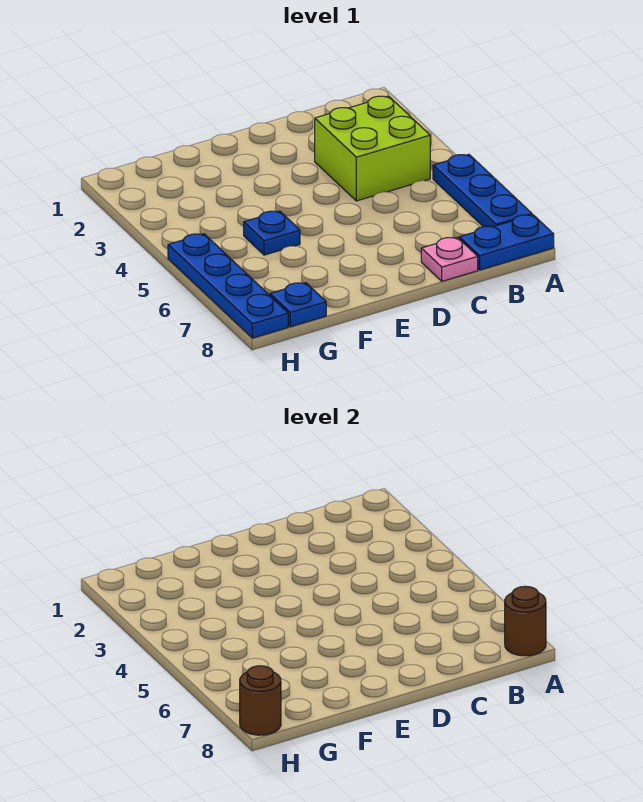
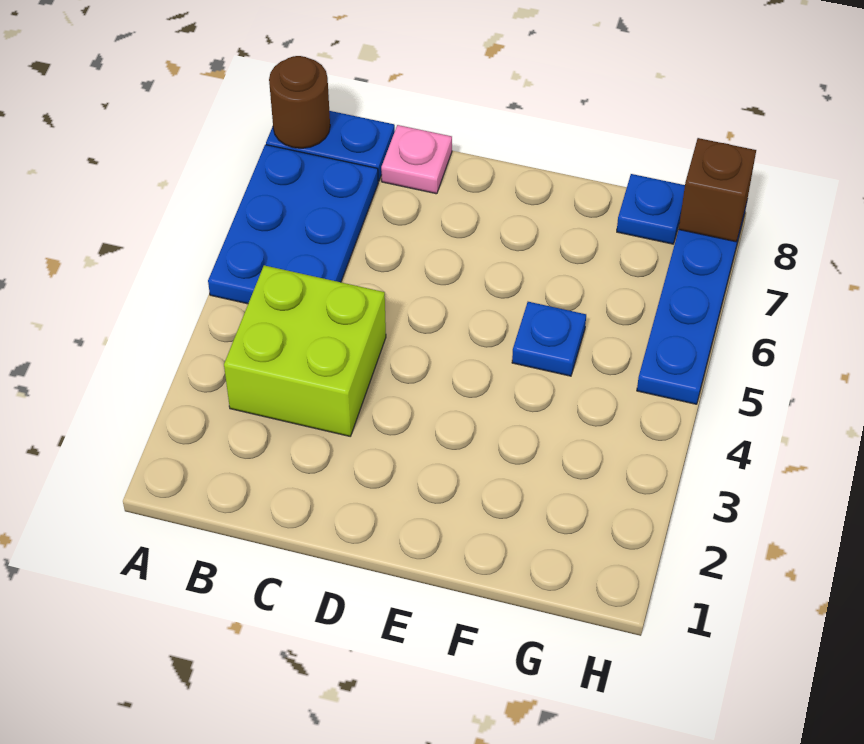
blue 1x3 plate [433,155,532,227] -> blue 2x3 plate [208,145,378,304]
brown 1x1 round brick [240,666,281,735] -> brown 1x1 brick [679,138,756,242]

